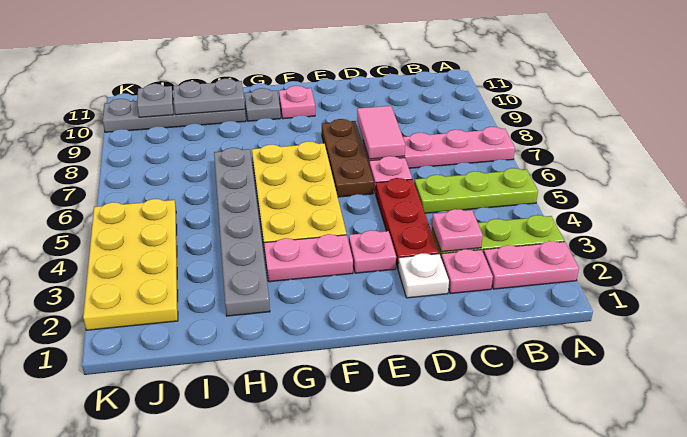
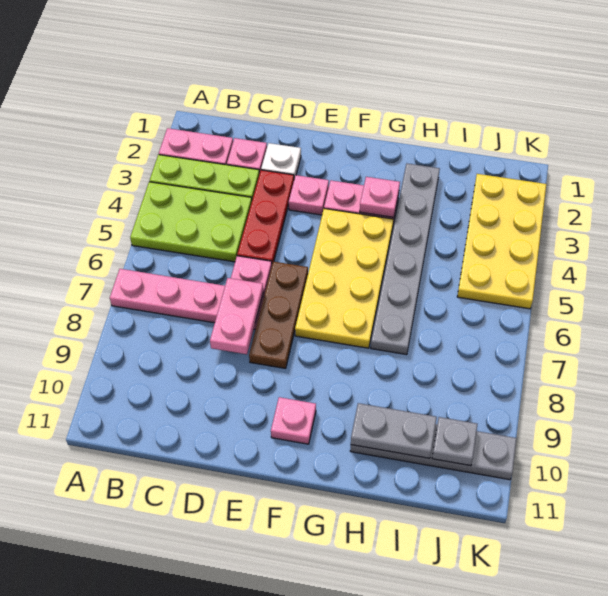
lime 1x3 plate [414,168,538,213] -> lime 2x3 plate [130,182,252,262]
pink 1x1 plate [432,209,483,252] -> pink 1x1 plate moved to [360,177,400,217]
pink 1x2 tile [357,106,405,159] -> pink 1x2 plate [210,278,263,354]
grey 1x1 plate [244,88,281,121] -> none

